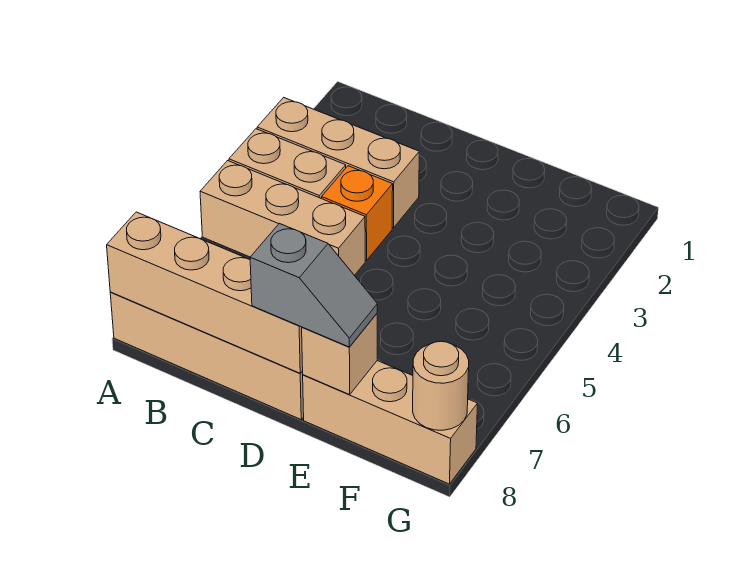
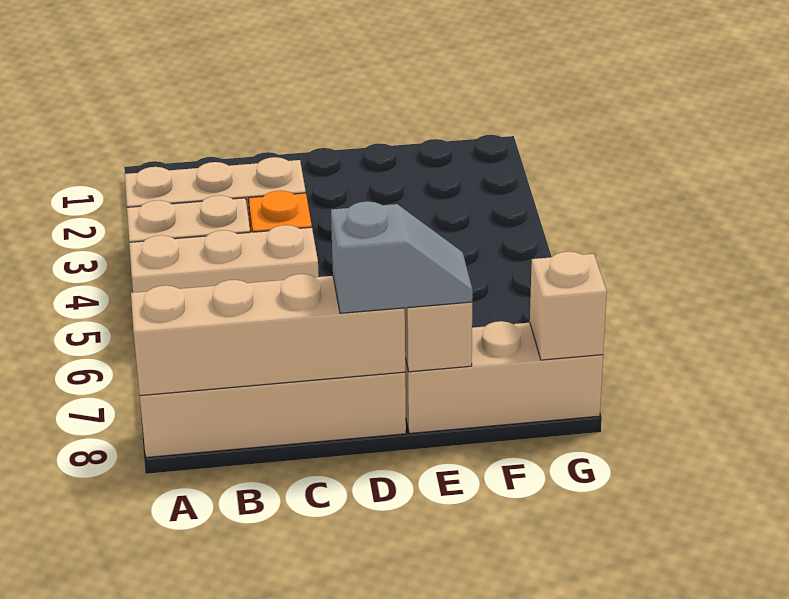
tan 1x1 round brick [413,341,469,430] -> tan 1x1 brick [530,252,607,360]

